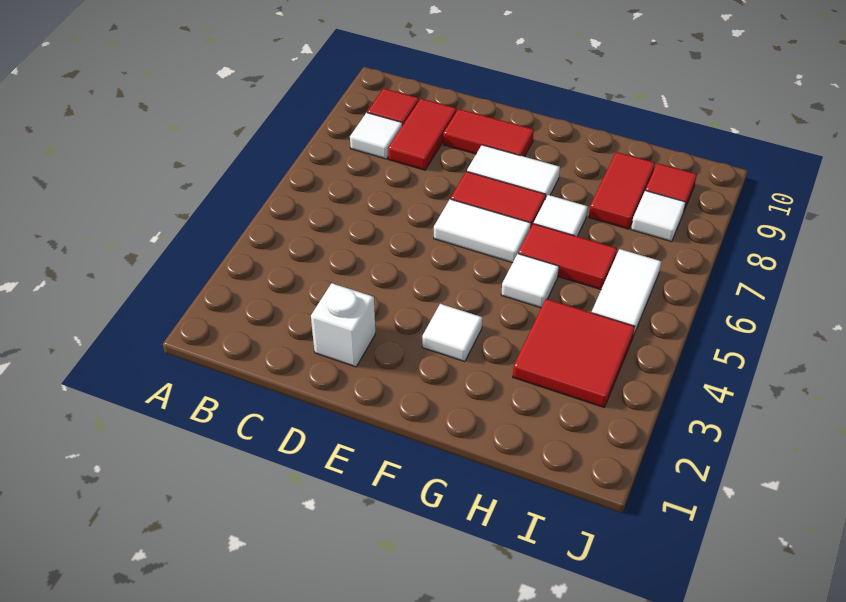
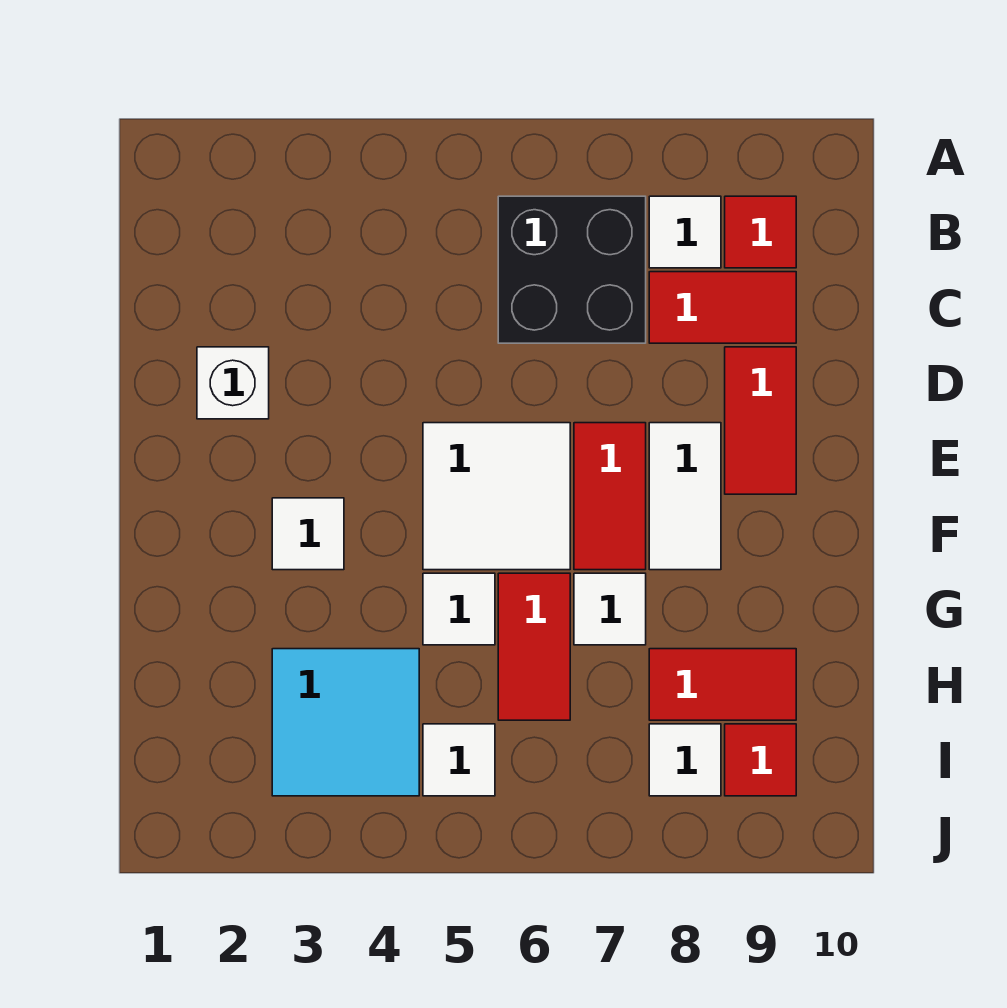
none -> black 2x2 brick [498,196,646,343]
white 1x2 tile [434,199,531,263] -> white 2x2 tile [423,423,570,570]
red 2x2 tile [513,299,635,407] -> cyan 2x2 tile [272,649,419,796]
white 1x2 tile [592,249,661,336] -> white 1x1 tile [423,724,495,796]

